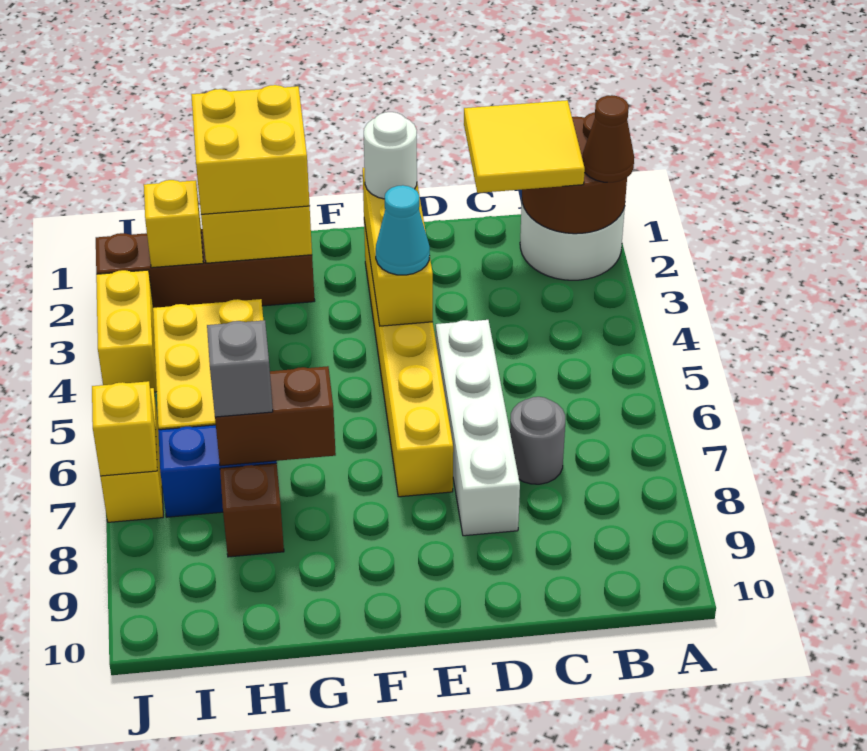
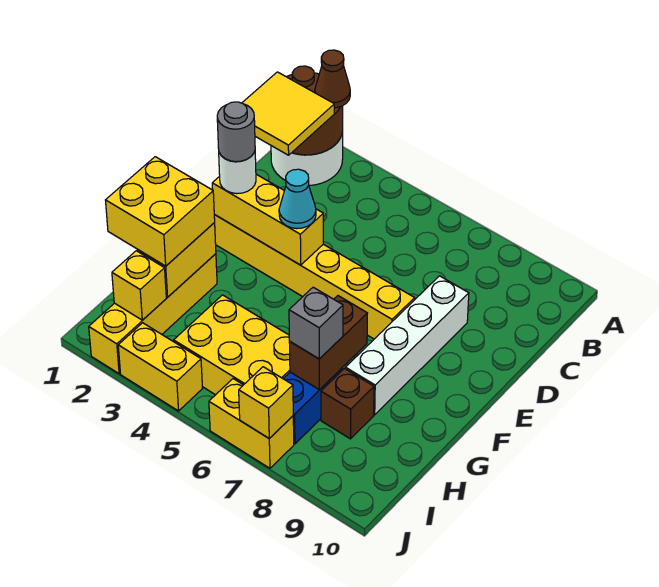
grey 1x1 round brick [510,397,565,484] -> grey 1x1 round brick moved to [217,102,255,162]
white 1x4 brick [436,320,520,536] -> white 1x4 brick turned to [345,276,469,415]
brown 1x4 brick [96,229,315,308] -> yellow 1x4 brick [89,254,217,374]

